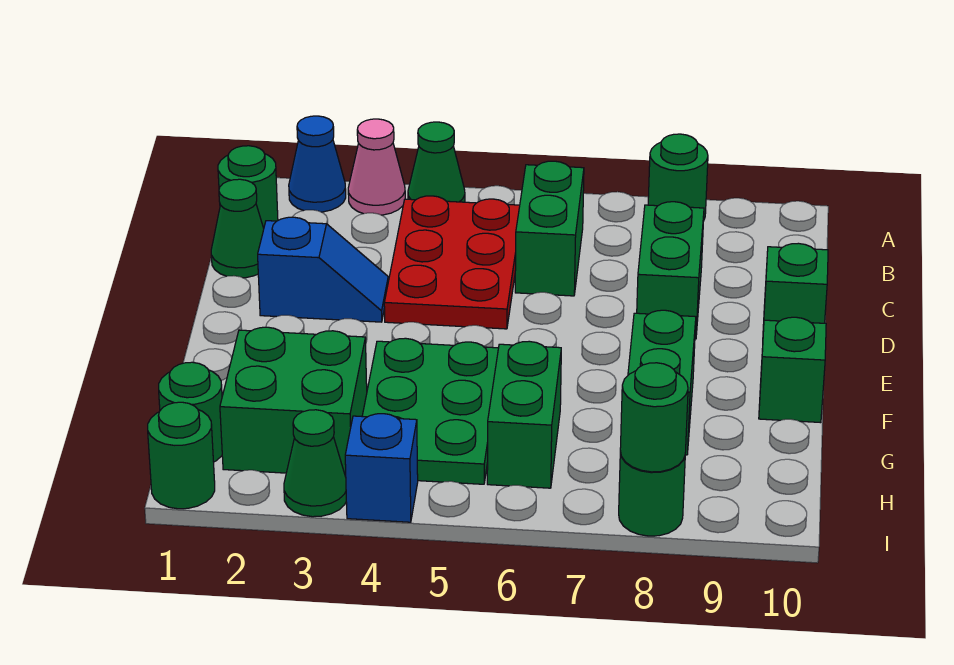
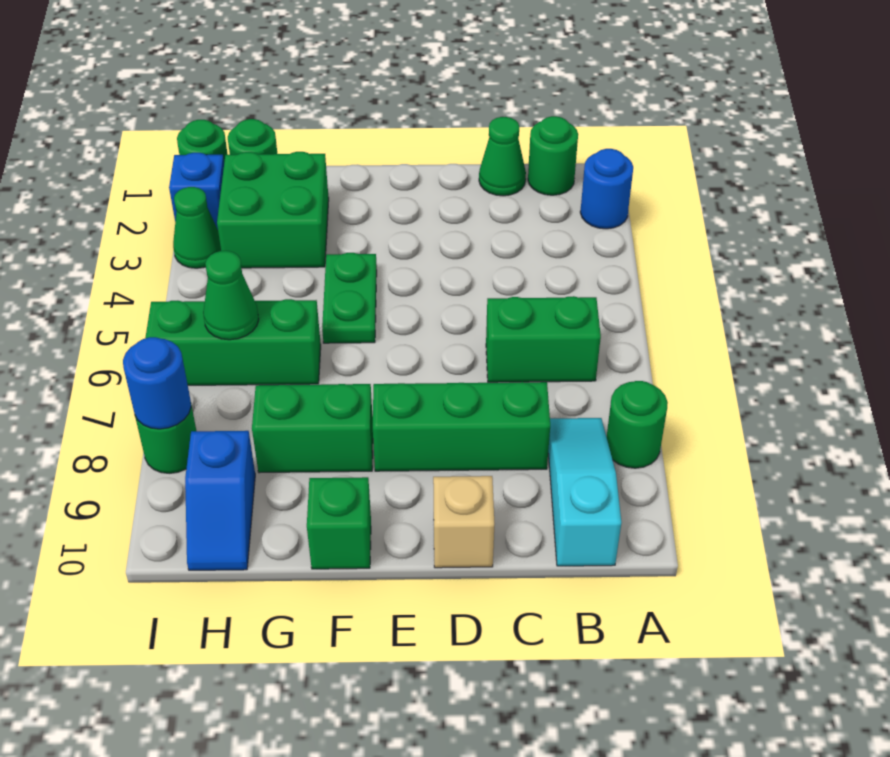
blue 1x1 cone [289,116,346,212] -> blue 1x1 round brick [580,149,633,229]
pink 1x1 cone [348,119,405,215] -> none
green 1x1 cone [408,122,465,202] -> green 1x1 cone moved to [203,251,259,340]
red 2x3 plate [384,196,520,329] -> none
none -> cyan 1x3 slope [548,418,621,566]
green 1x2 brick [637,202,704,339] -> green 1x3 brick [373,382,550,471]
blue 1x2 slope [258,217,388,322] -> blue 1x2 slope moved to [185,431,255,570]
green 1x1 brick [763,243,828,330] -> tan 1x1 brick [433,476,494,568]
green 2x3 plate [362,338,498,484] -> green 1x2 plate [322,253,377,343]
green 1x2 brick [487,341,561,488] -> green 1x3 brick [145,299,321,385]
blue 1x1 brick [345,414,418,522] -> blue 1x1 brick moved to [169,153,224,229]
green 1x1 round brick [620,363,688,472] -> blue 1x1 round brick [123,337,191,429]

